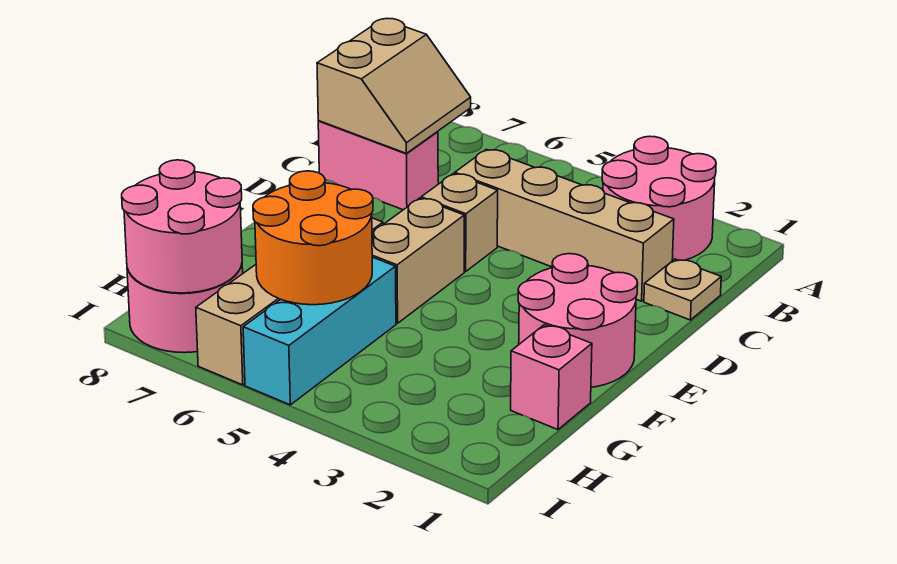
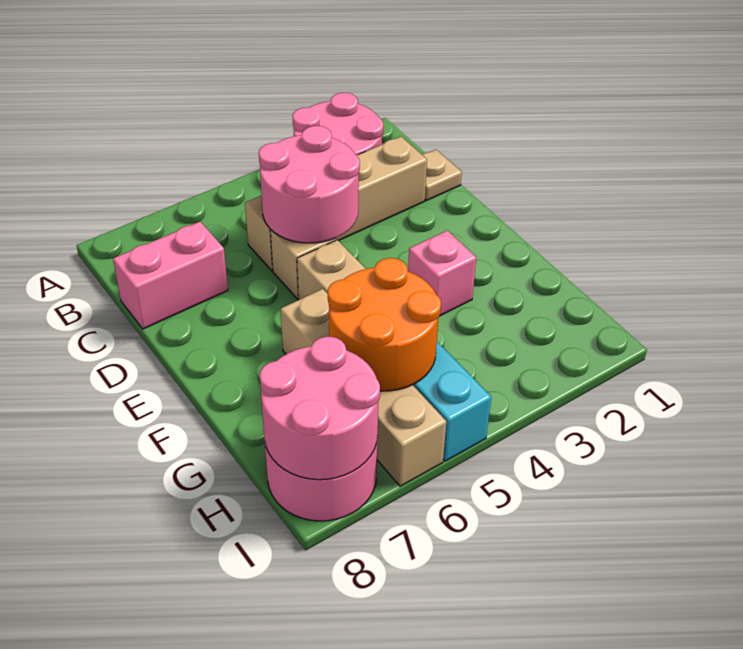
tan 2x2 slope [317,18,471,153] -> none
pink 2x2 round brick [518,254,638,387] -> pink 2x2 round brick moved to [259,126,360,243]
pink 1x1 brick [511,325,592,430] -> pink 1x1 brick moved to [408,230,476,316]

